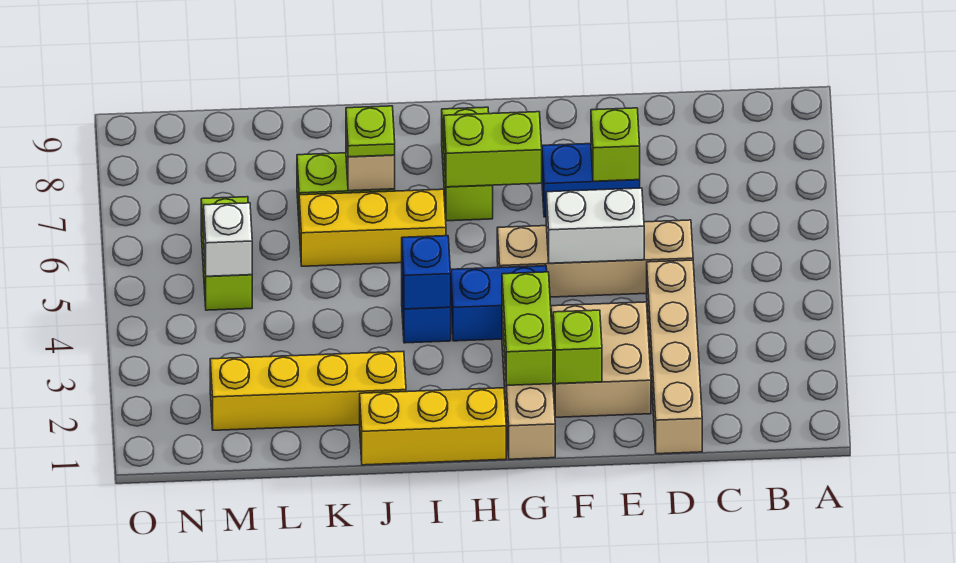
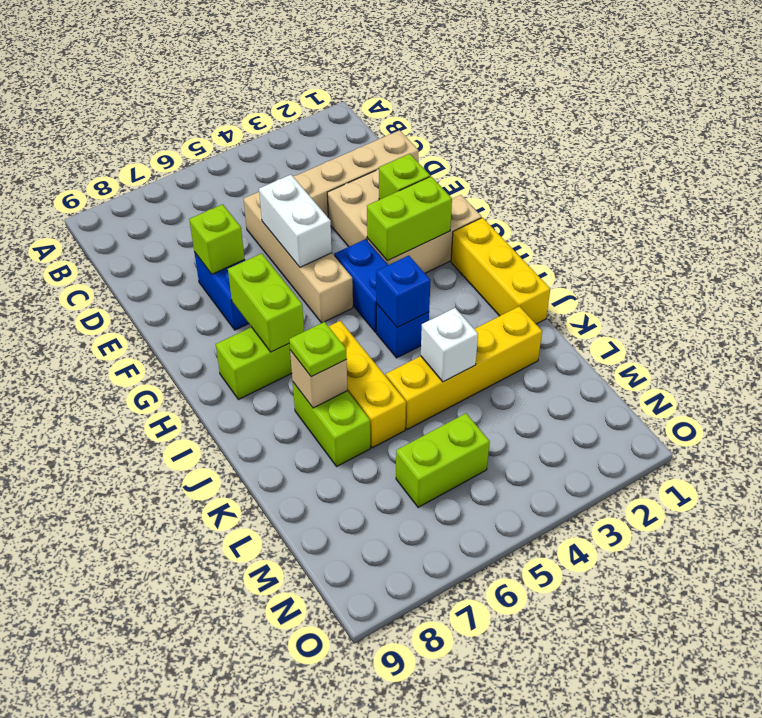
yellow 1x4 brick [210,351,406,430] -> yellow 1x4 brick turned to [386,306,542,429]
white 1x1 brick [204,203,252,276] -> white 1x1 brick moved to [421,308,478,382]

